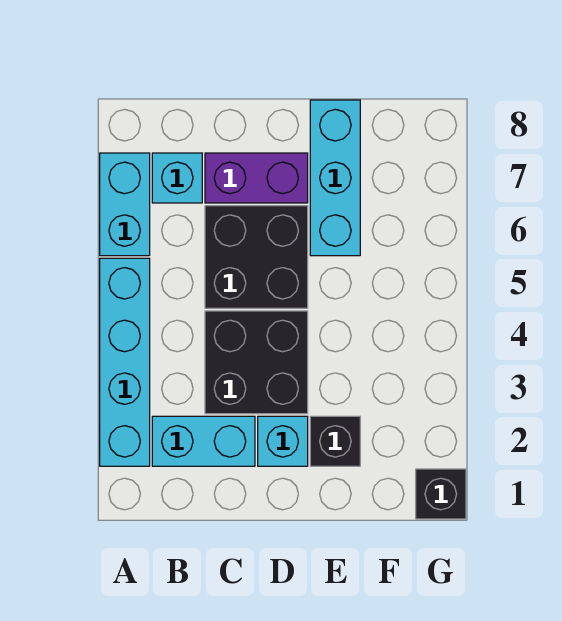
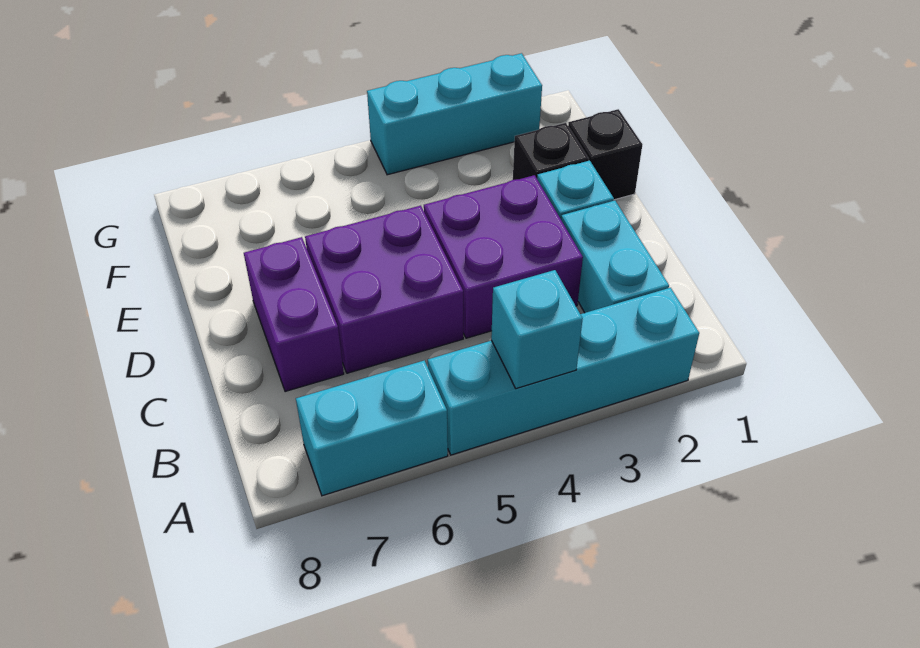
cyan 1x1 brick [152,153,202,203] -> cyan 1x1 brick moved to [491,270,583,389]
black 2x2 brick [205,311,308,414] -> purple 2x2 brick [424,175,583,338]
black 2x2 brick [205,206,308,308] -> purple 2x2 brick [305,206,463,373]
cyan 1x3 brick [310,100,360,256] -> cyan 1x3 brick moved to [367,53,542,175]
black 1x1 brick [416,469,466,519] -> black 1x1 brick moved to [568,109,642,200]

